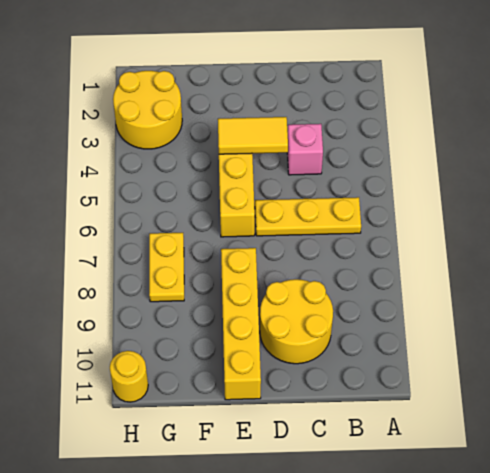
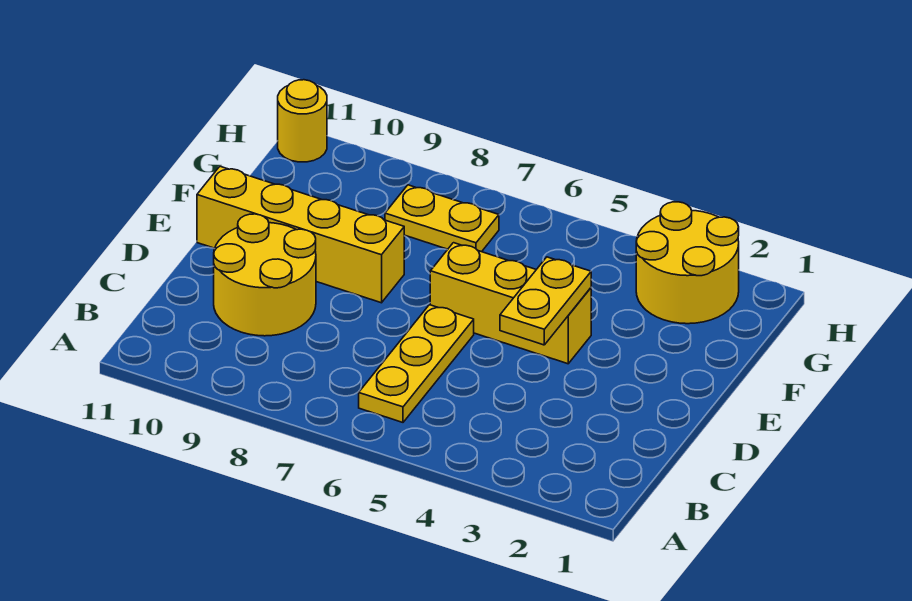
pink 1x1 brick [287,124,323,175] -> none
yellow 1x2 tile [218,117,288,154] -> yellow 1x2 plate [500,257,591,345]

